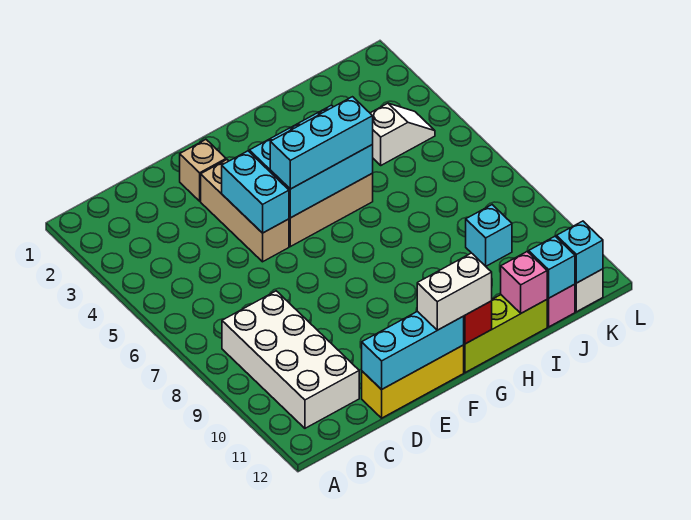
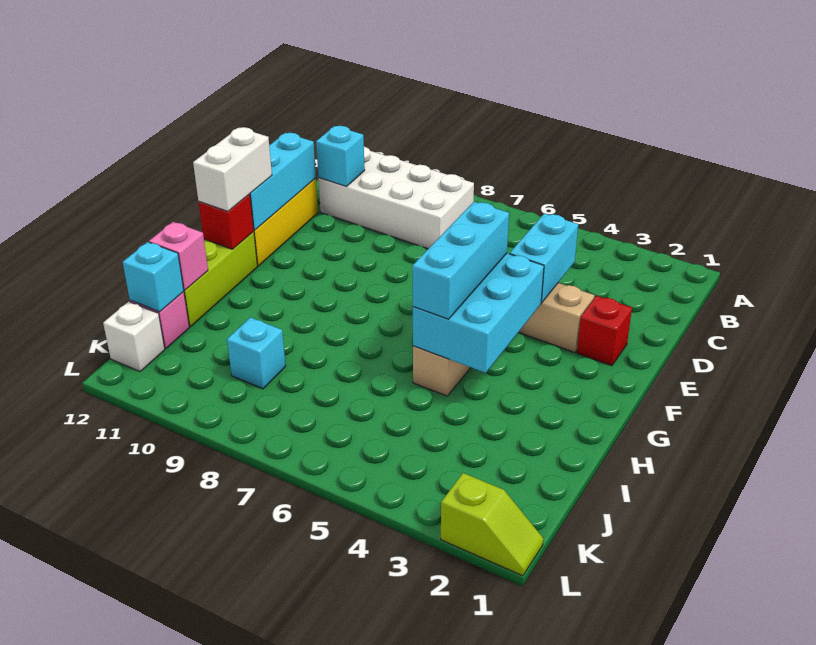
tan 1x1 brick [180,140,226,201] -> red 1x1 brick [577,296,632,366]
cyan 1x2 brick [222,151,289,233] -> cyan 1x2 brick turned to [510,213,578,303]
white 1x2 slope [370,103,435,165] -> none
cyan 1x1 brick [556,221,603,283] -> cyan 1x1 brick moved to [316,126,365,187]
none -> lime 1x2 slope [441,473,543,576]

